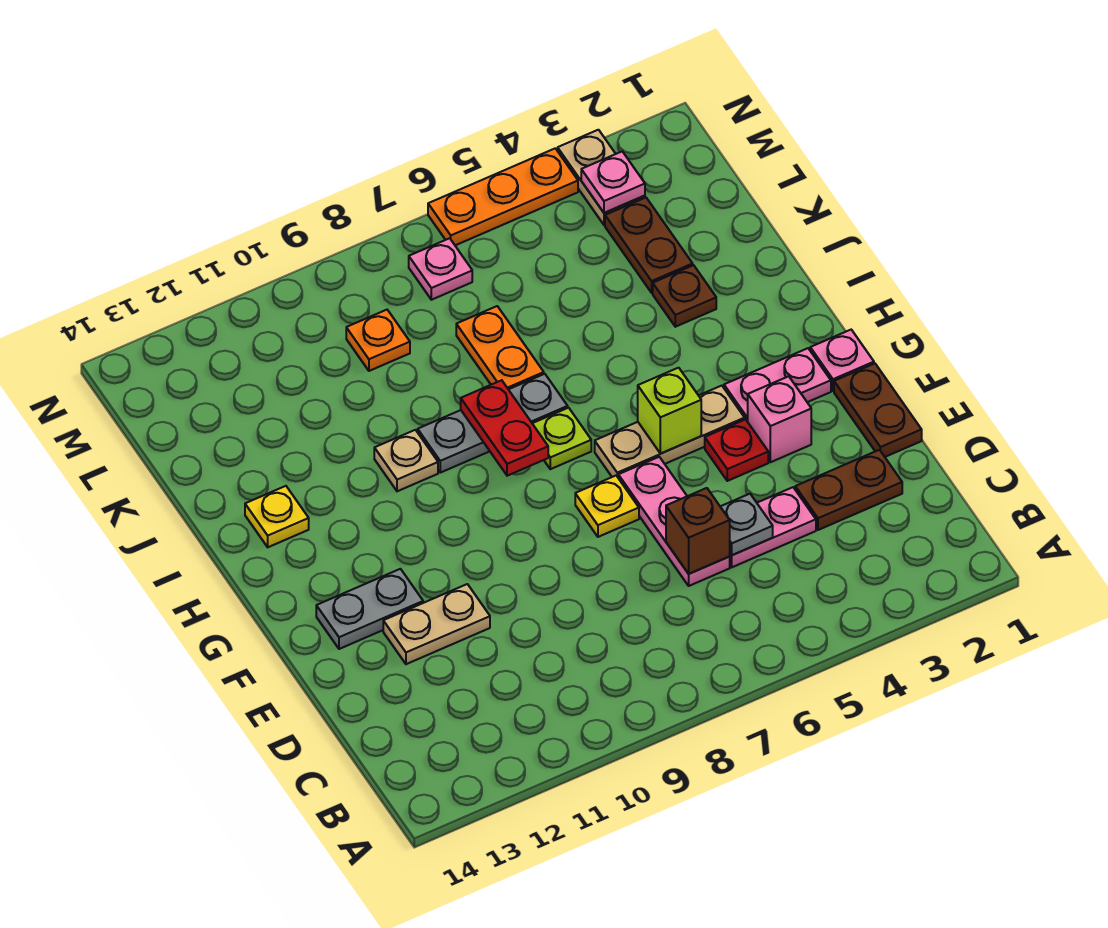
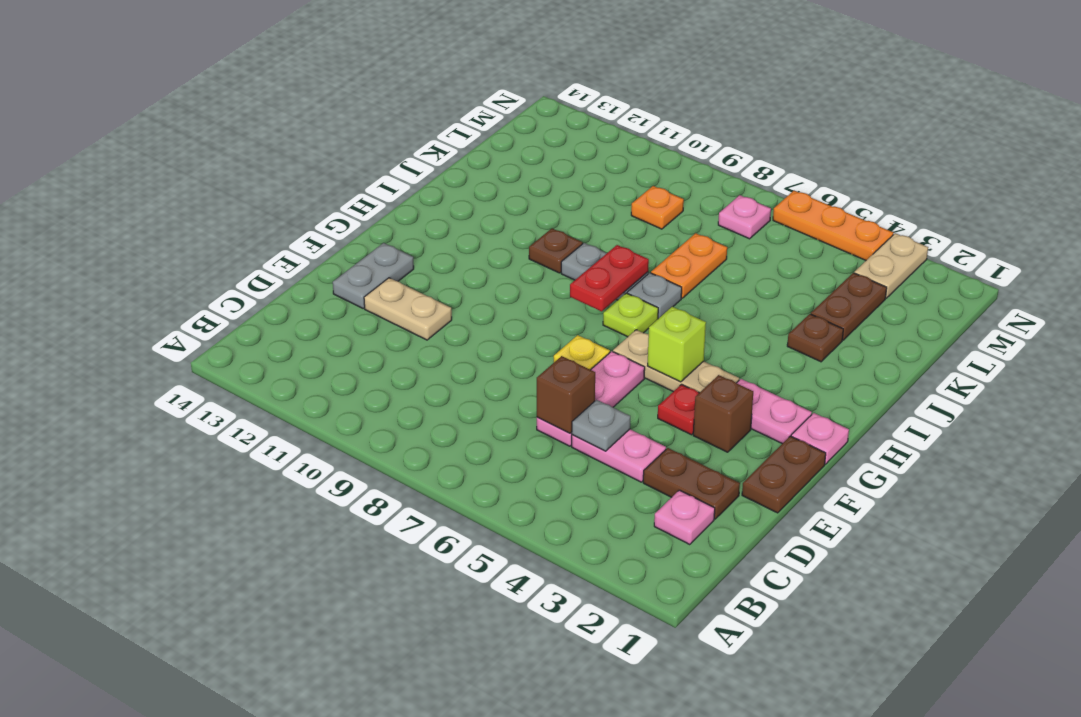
pink 1x1 brick [748,376,811,462] -> brown 1x1 brick [693,375,753,452]
grey 1x2 plate [316,569,423,649] -> grey 1x2 plate turned to [333,243,414,308]
tan 1x1 plate [374,430,438,491] -> brown 1x1 plate [529,228,583,273]
yellow 1x1 plate [245,486,309,547] -> none
pink 1x1 plate [581,152,645,213] -> pink 1x1 plate moved to [654,490,715,545]

